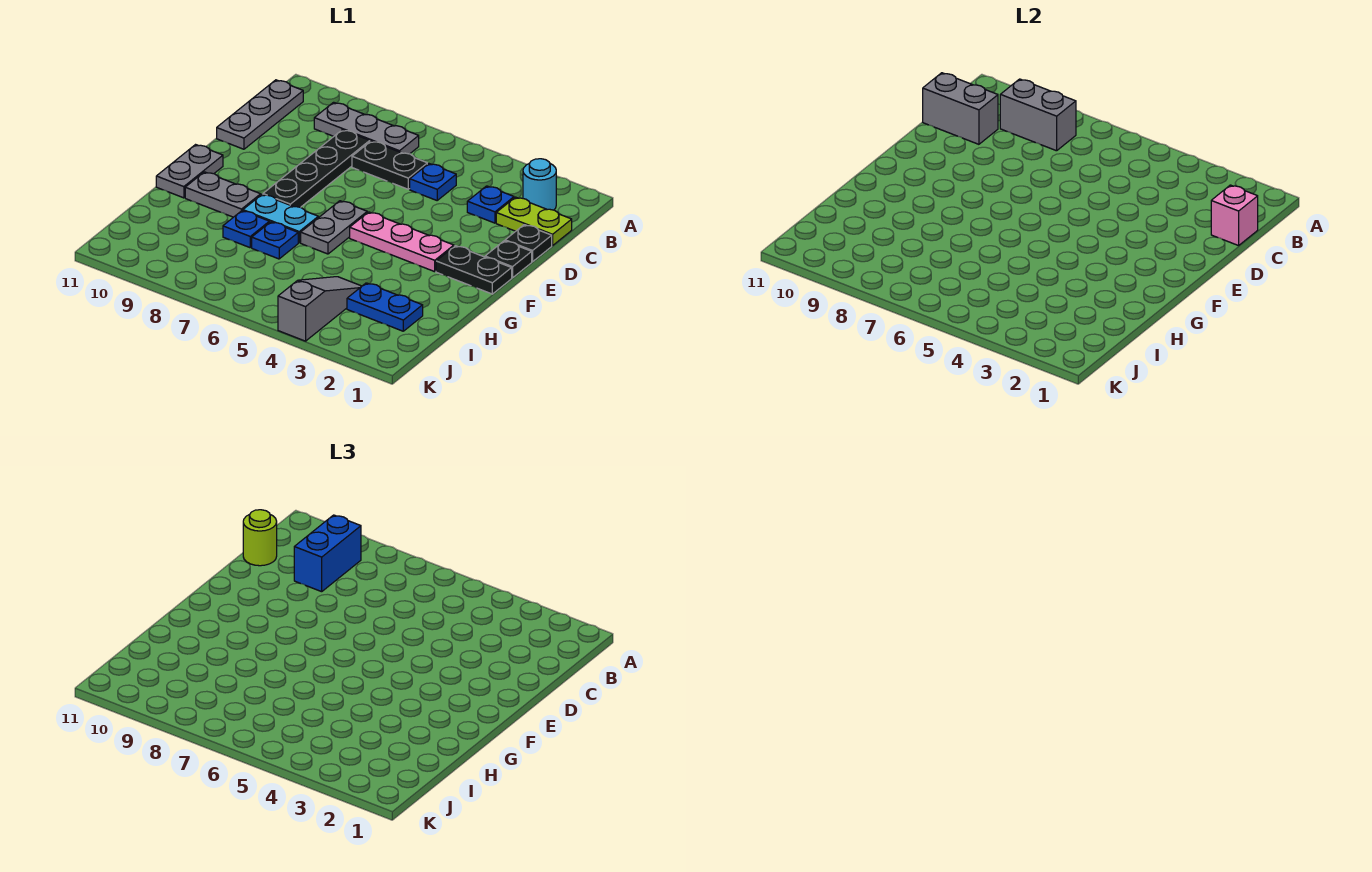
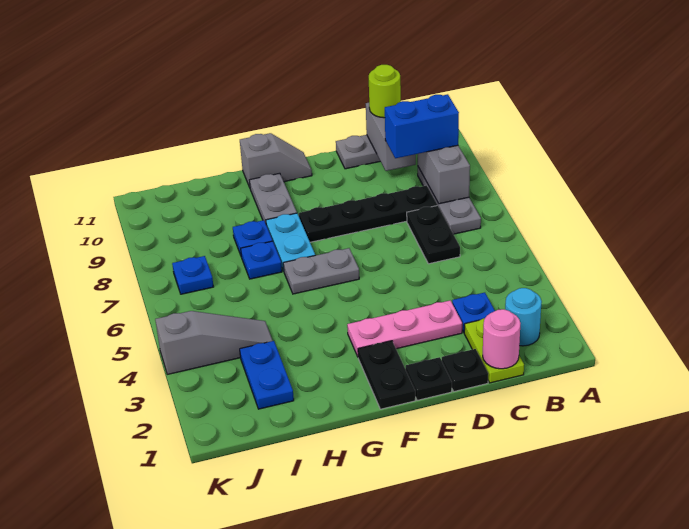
pink 1x1 brick [1211,185,1258,246] -> pink 1x1 round brick [483,309,520,369]
blue 1x1 plate [410,164,456,200] -> blue 1x1 plate moved to [172,256,214,294]
pink 1x3 plate [350,212,454,272] -> pink 1x3 plate turned to [347,300,462,357]
grey 1x2 plate [156,145,223,198] -> grey 1x2 slope [240,133,312,188]

